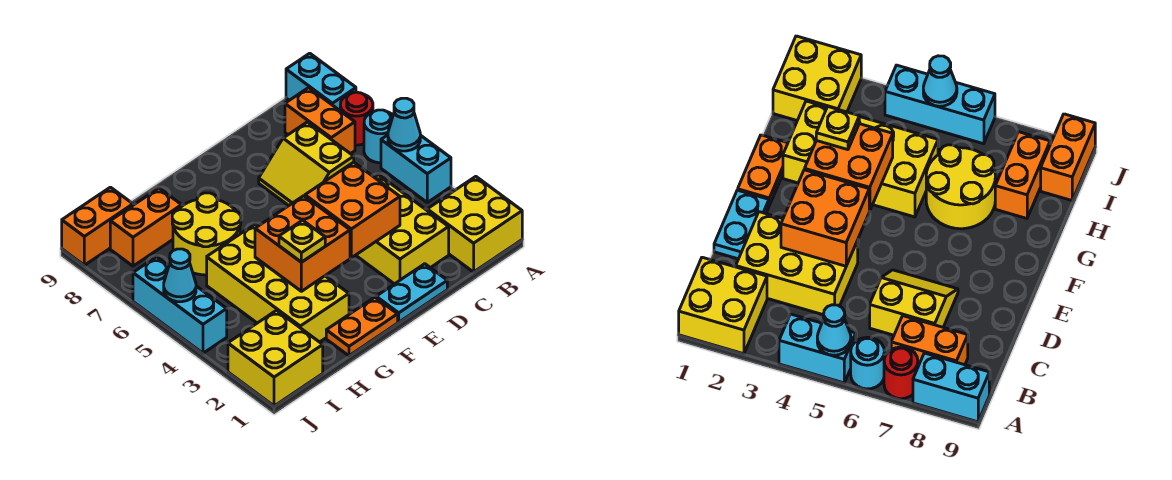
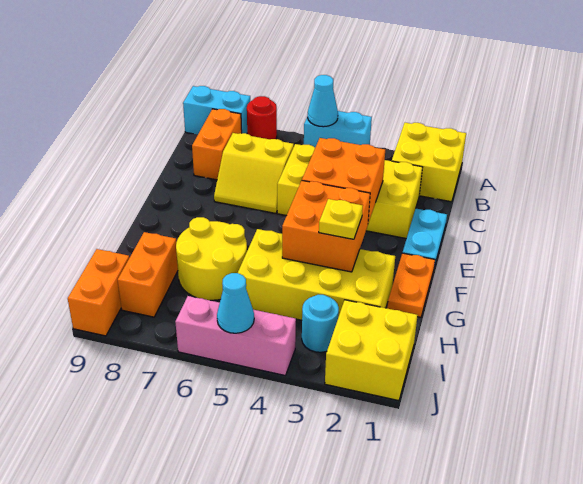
cyan 1x1 round brick [364,110,393,163] -> cyan 1x1 round brick moved to [302,295,339,352]
orange 1x2 brick [285,88,355,154] -> orange 1x2 brick turned to [192,109,242,180]
yellow 2x3 brick [356,175,449,284] -> yellow 2x4 brick [277,144,423,239]
cyan 1x3 brick [133,257,227,353] -> pink 1x3 brick [175,296,296,375]

